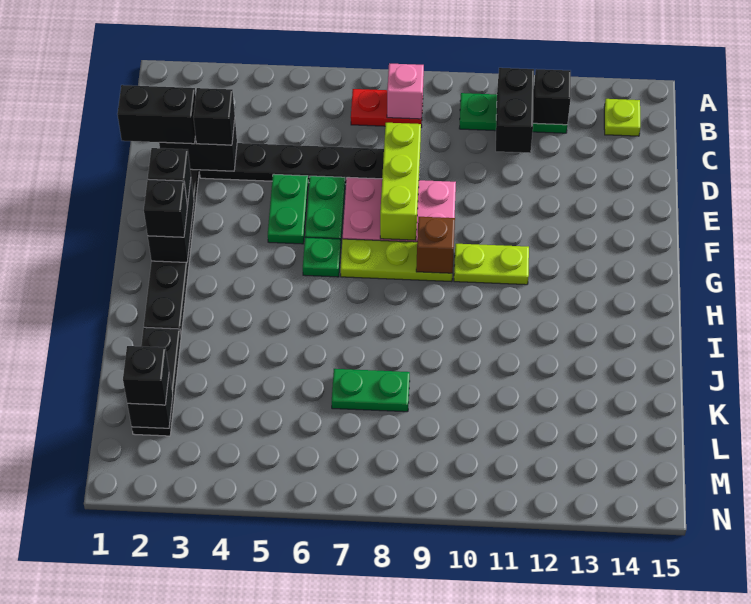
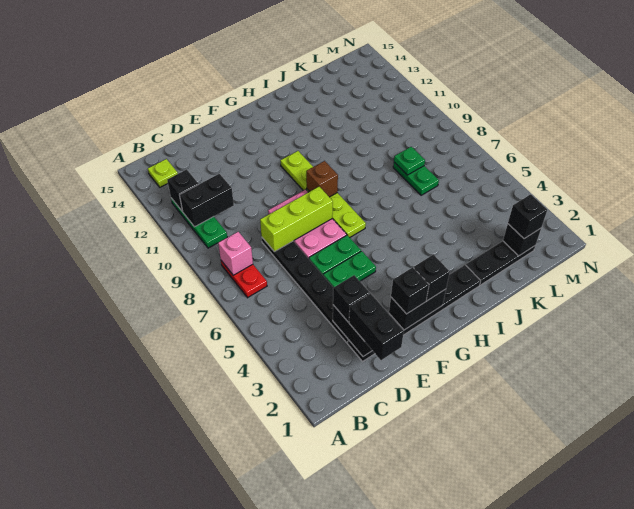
green 1x1 plate [303,237,341,277] -> green 1x1 plate moved to [394,147,425,175]

